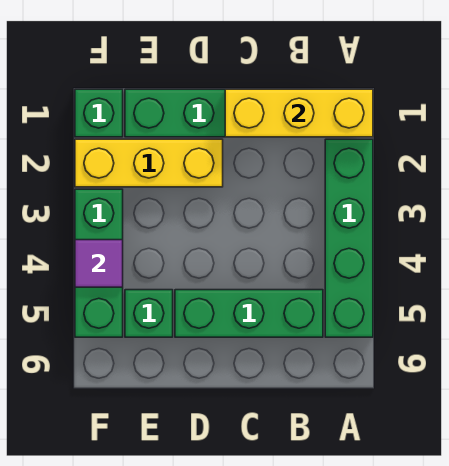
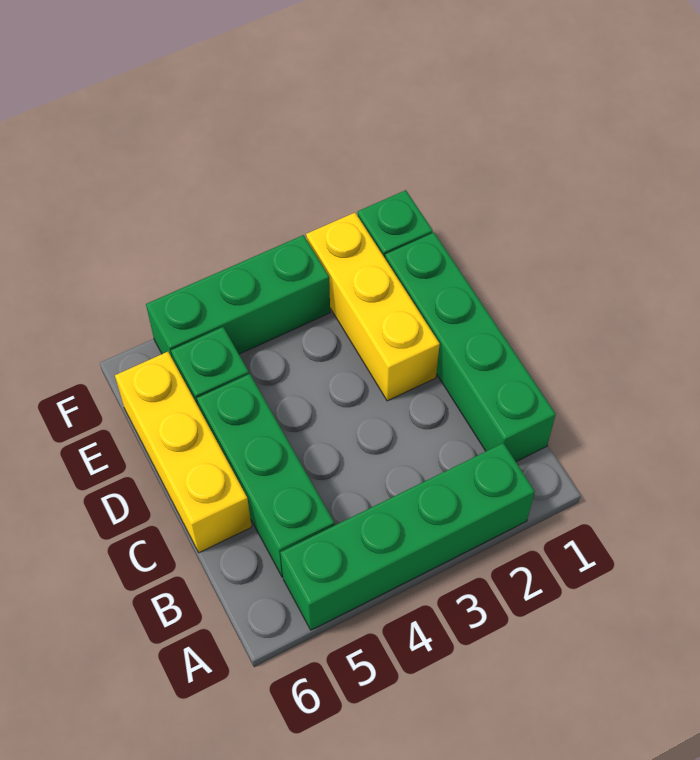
yellow 1x3 brick [225,89,373,137] -> yellow 1x3 brick moved to [115,352,252,553]
purple 1x1 tile [75,240,123,287] -> none

